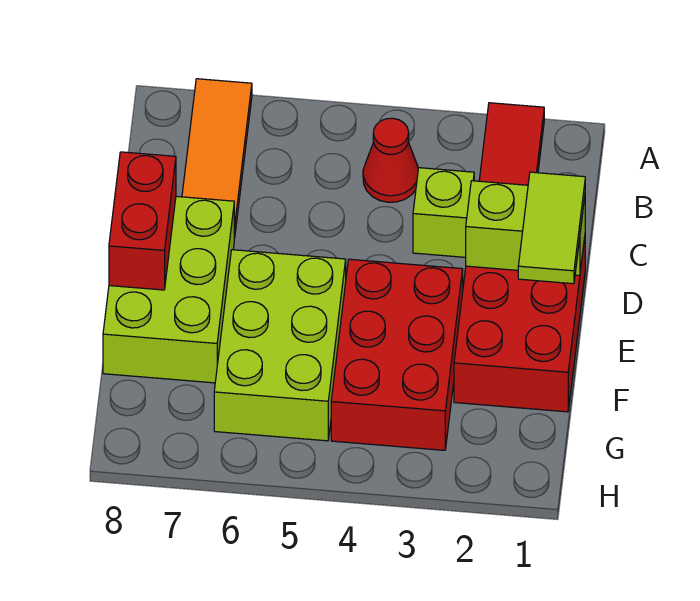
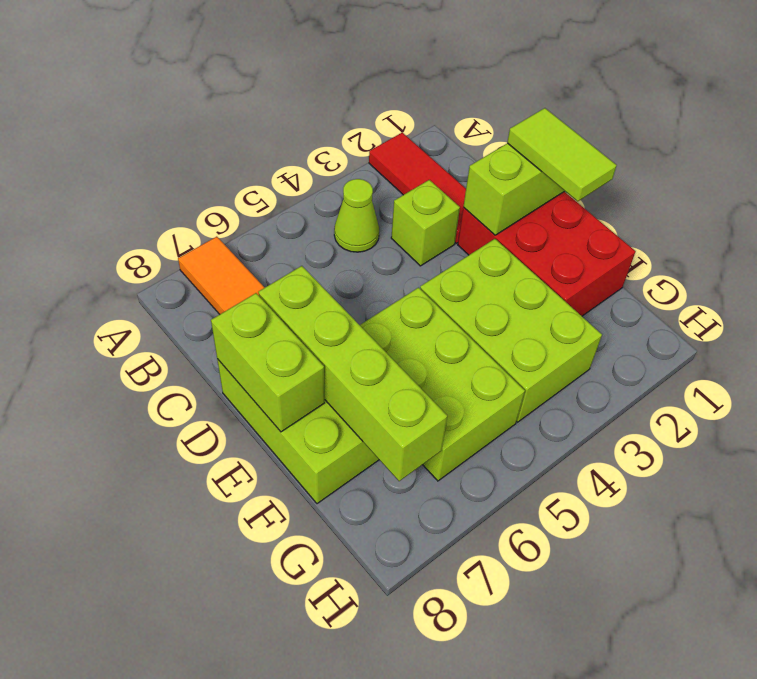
red 1x1 cone [363,118,418,202] -> lime 1x1 cone [334,179,379,252]
none -> lime 1x4 brick [258,266,447,481]
red 1x2 brick [109,152,176,290] -> lime 1x2 brick [211,293,325,432]
red 2x3 brick [331,259,463,450] -> lime 2x3 brick [420,239,602,422]

